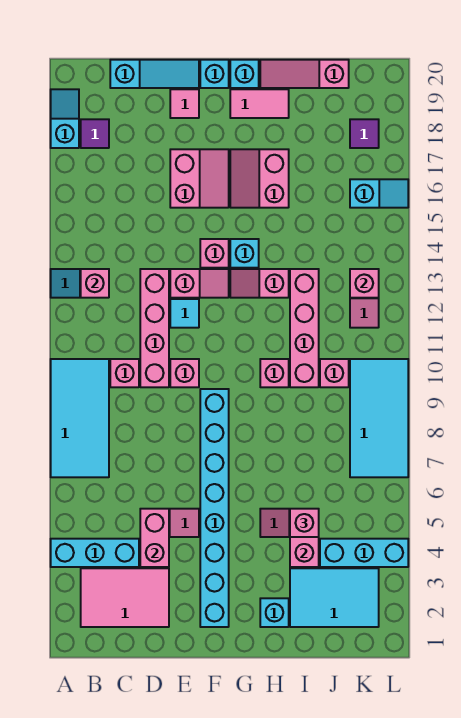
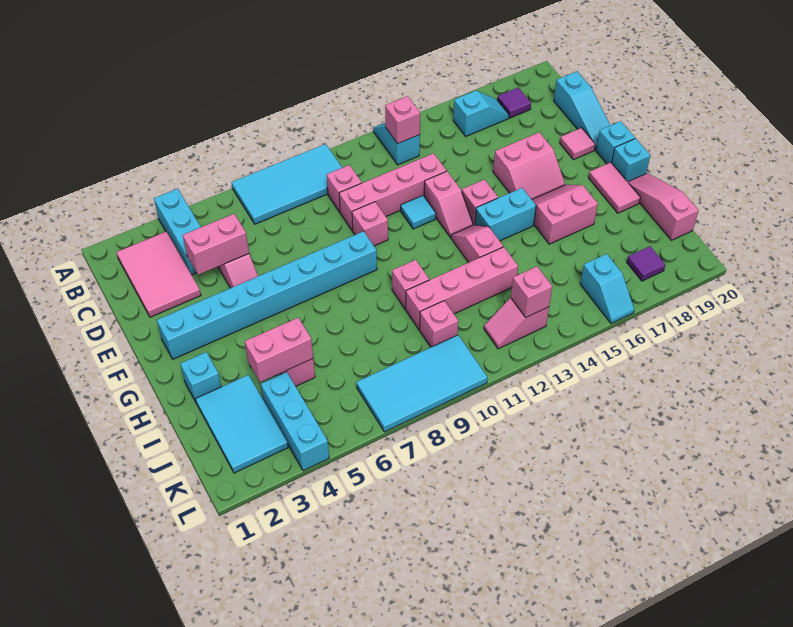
cyan 1x2 slope [51,89,79,148] -> cyan 1x2 slope moved to [453,90,509,136]
cyan 1x1 brick [230,239,259,268] -> cyan 1x2 brick [475,188,536,241]
pink 1x1 brick [290,509,319,537] -> none

